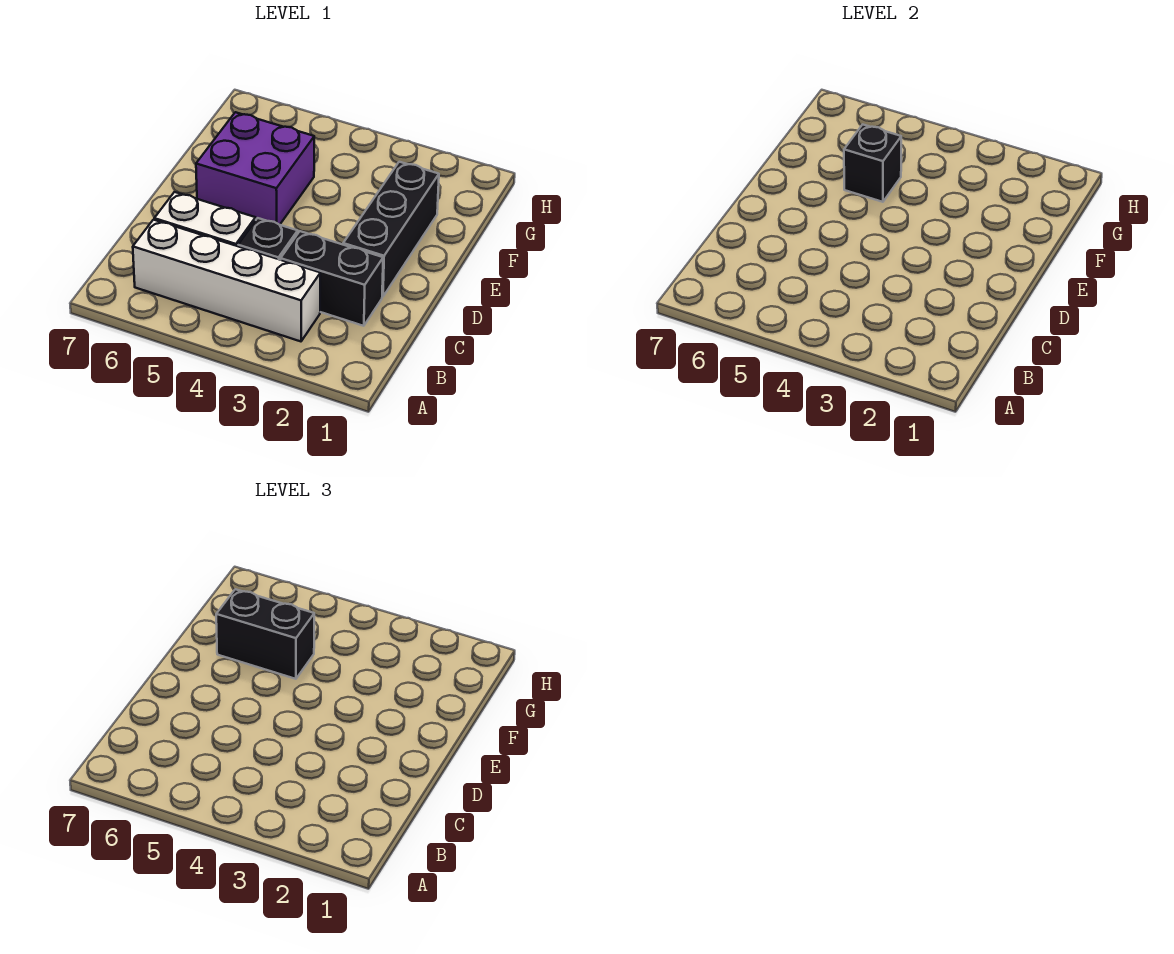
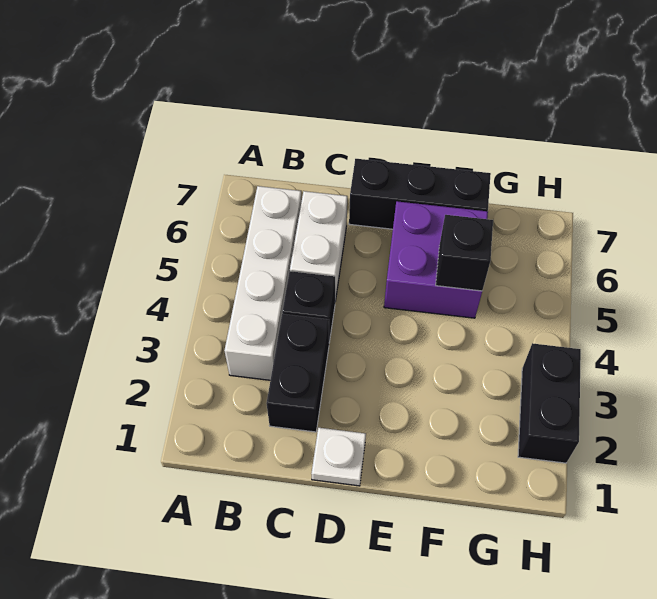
none -> white 1x1 plate [311,428,366,486]
black 1x3 brick [343,162,439,297] -> black 1x3 brick moved to [349,159,491,229]
black 1x2 brick [216,589,314,679] -> black 1x2 brick moved to [518,343,581,463]

